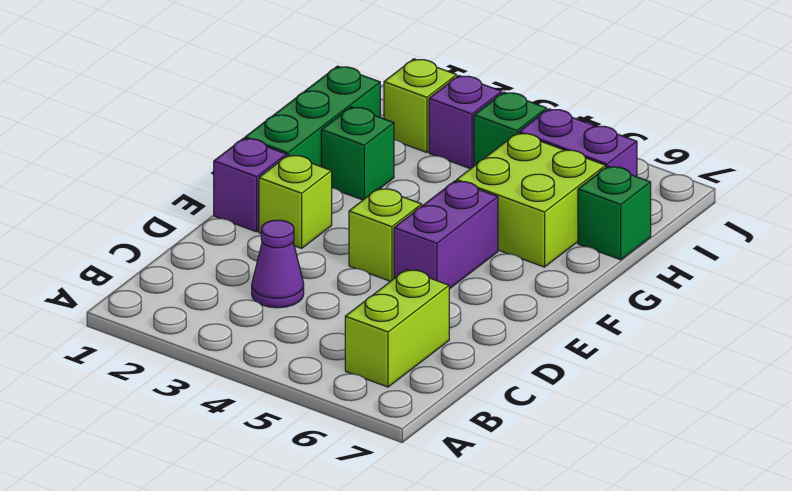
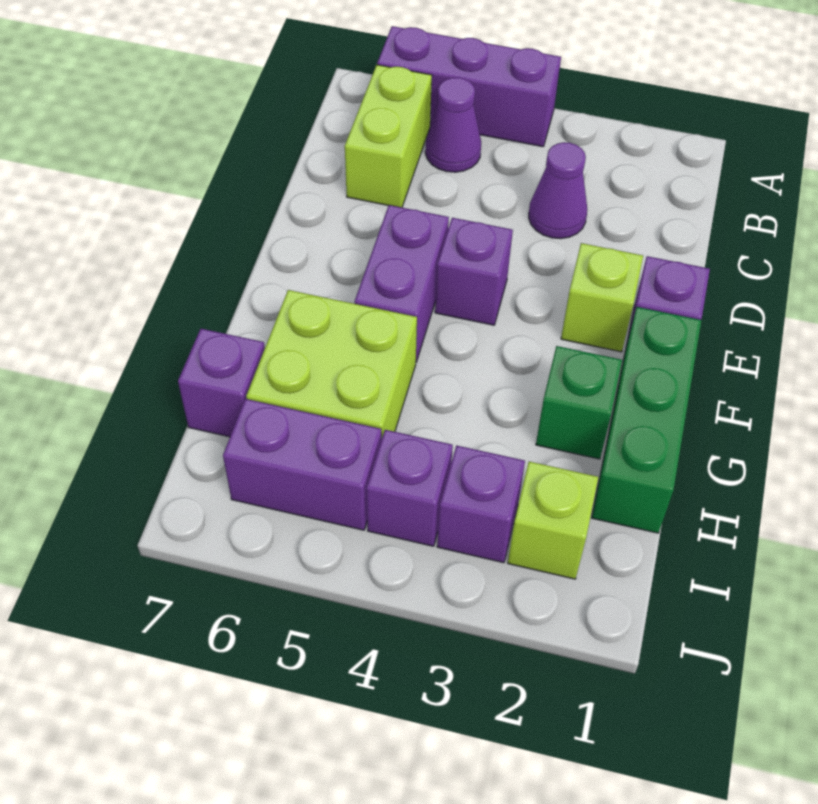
none -> purple 1x3 brick [377,26,561,147]
none -> purple 1x1 cone [425,77,481,172]
lime 1x1 brick [349,188,422,281] -> purple 1x1 brick [435,218,513,325]
green 1x1 brick [578,166,651,260] -> purple 1x1 brick [178,329,265,437]
green 1x1 brick [474,92,547,166] -> purple 1x1 brick [366,430,453,546]

